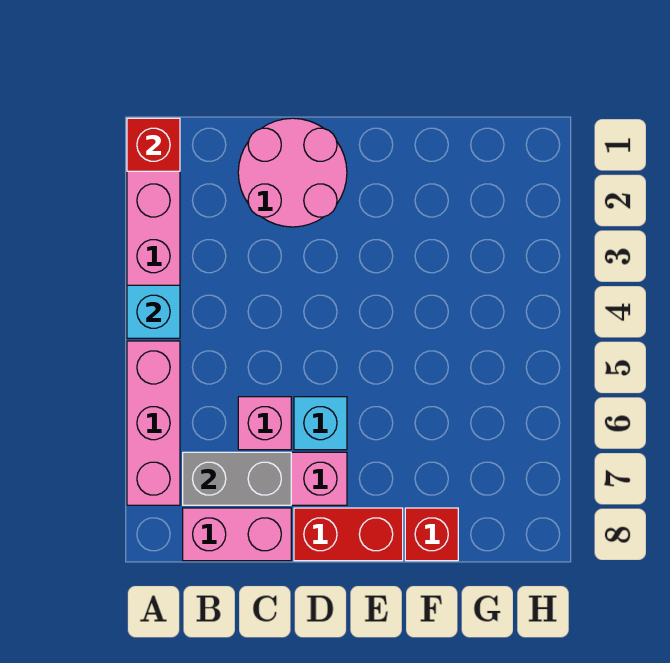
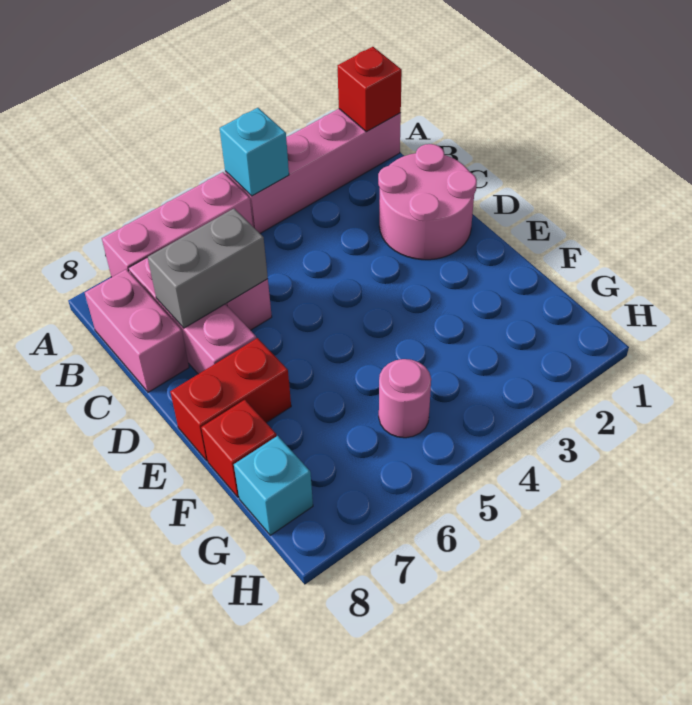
grey 1x2 brick [183,452,291,505] -> grey 1x2 brick turned to [148,209,268,328]
cyan 1x1 brick [294,397,347,450] -> cyan 1x1 brick moved to [234,436,313,535]
red 1x2 brick [294,508,403,561] -> red 1x2 brick turned to [170,338,291,461]
none -> pink 1x1 round brick [379,359,431,438]

